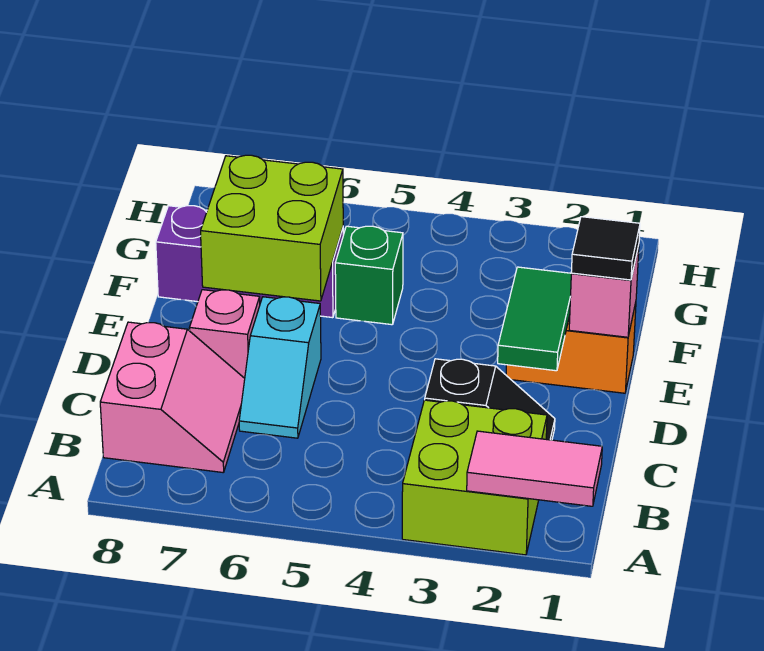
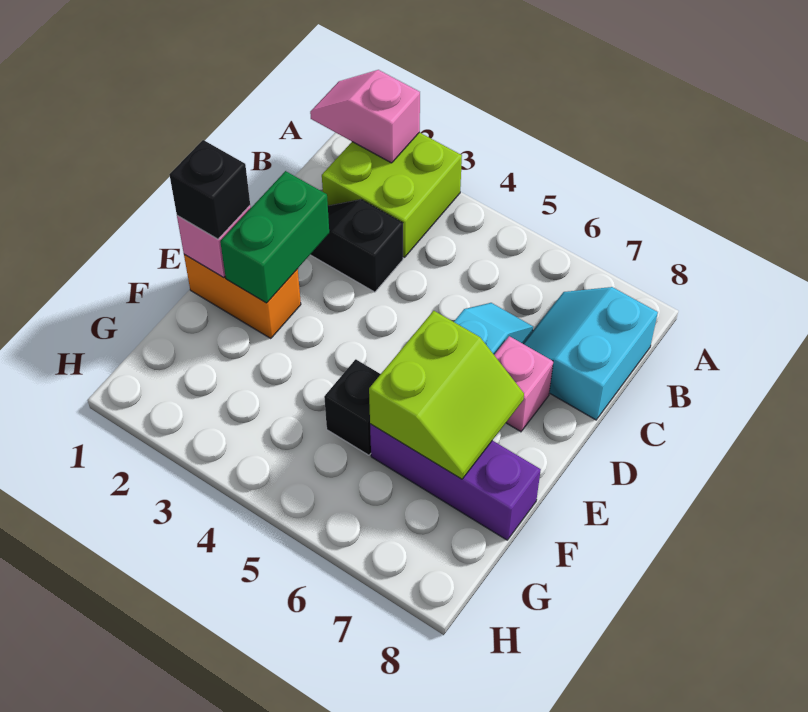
pink 1x2 tile [467,431,602,506] -> pink 1x2 slope [310,70,420,163]
pink 2x2 slope [100,322,245,473] -> cyan 2x2 slope [523,287,658,420]
green 1x2 tile [498,267,571,371] -> green 1x2 brick [220,171,329,303]
black 1x1 tile [571,217,640,280] -> black 1x1 brick [169,140,250,239]
lime 2x2 brick [201,155,343,301] -> lime 2x2 slope [369,311,524,479]
green 1x1 brick [335,226,403,325] -> black 1x1 brick [324,359,381,455]

